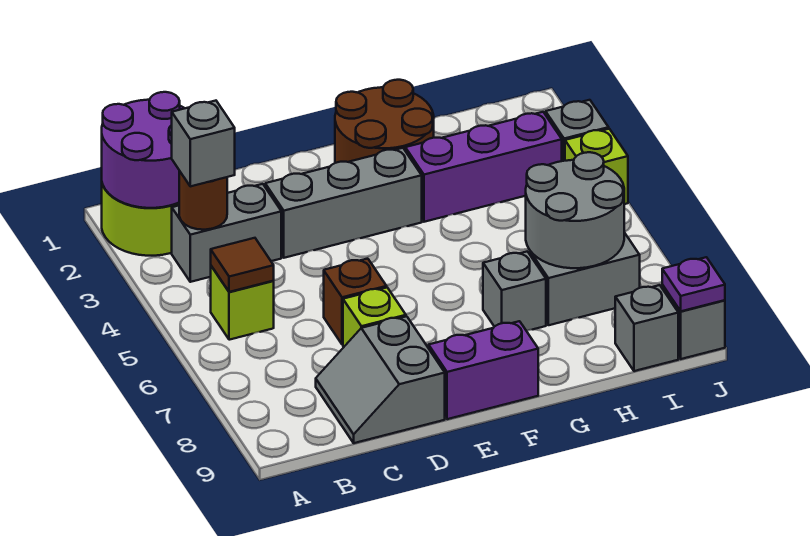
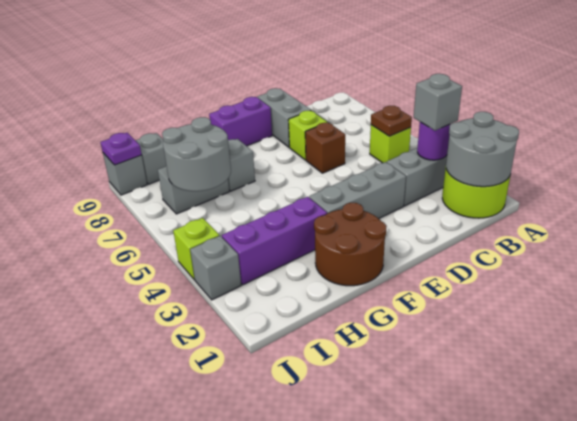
purple 2x2 round brick [102,92,185,208] -> grey 2x2 round brick [446,112,519,187]
brown 1x1 round brick [179,171,227,230] -> purple 1x1 round brick [417,122,451,160]
brown 1x1 tile [211,238,274,292] -> brown 1x1 plate [371,106,412,136]

